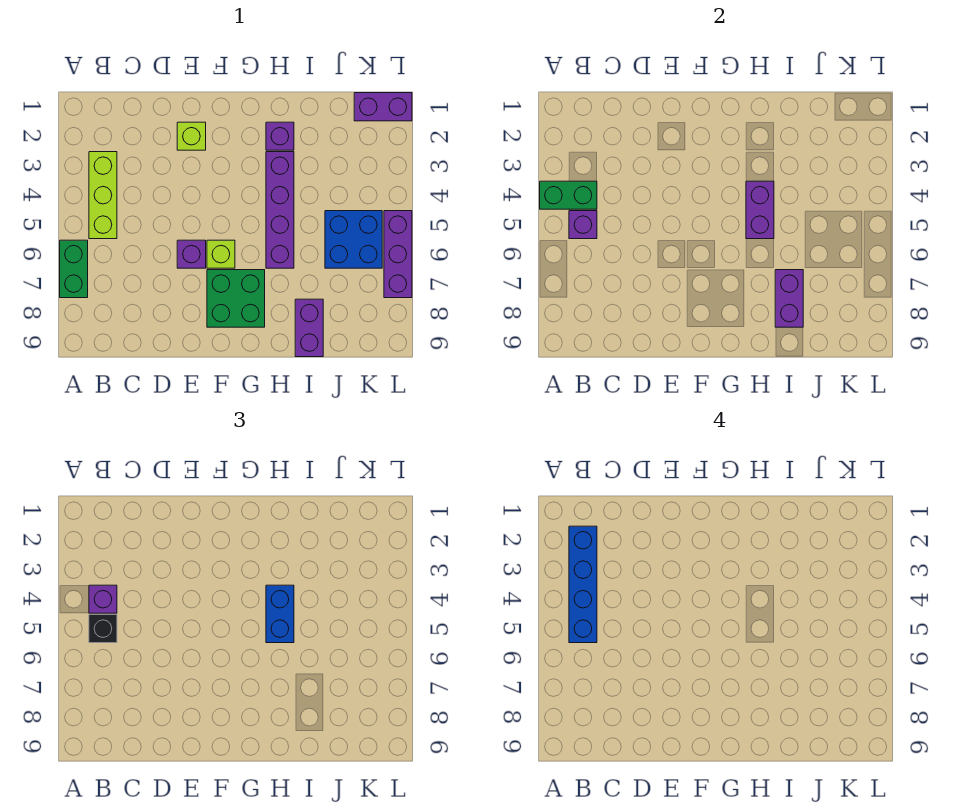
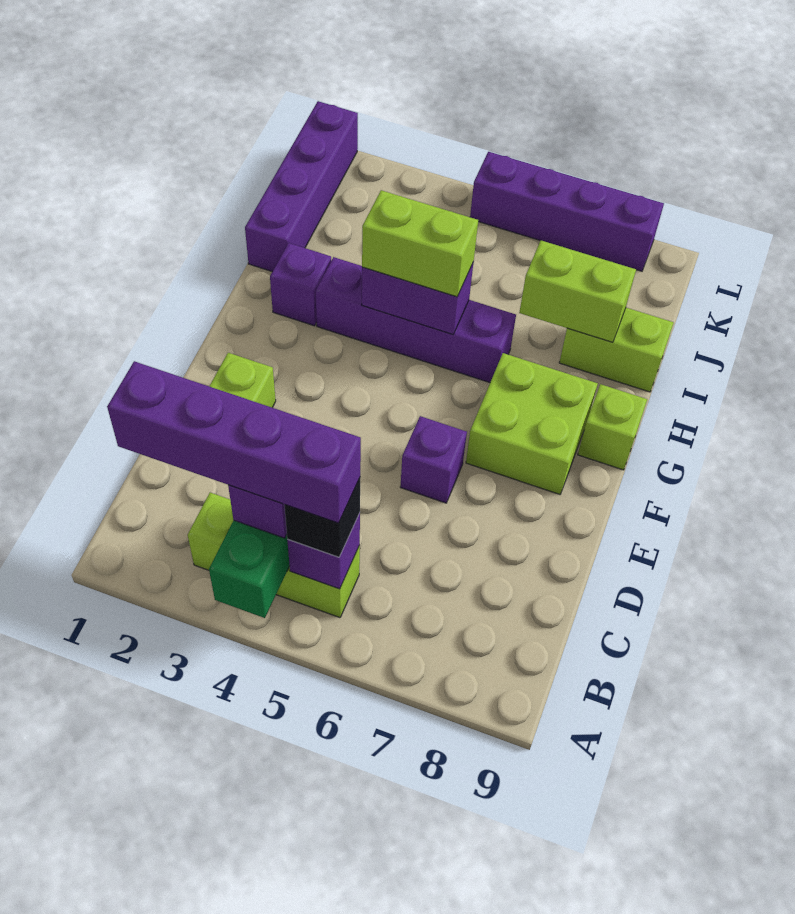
green 1x2 brick [60,240,88,298] -> none
blue 1x4 brick [569,526,597,643] -> purple 1x4 brick [107,361,361,523]
lime 1x1 brick [207,240,235,268] -> lime 1x1 brick moved to [578,384,647,470]
green 2x2 brick [207,270,265,327] -> lime 2x2 brick [466,353,598,494]
blue 1x2 brick [266,585,294,643] -> lime 1x2 brick [362,190,478,297]
purple 1x2 brick [775,270,803,327] -> lime 1x2 brick [519,240,636,342]
purple 1x2 brick [295,299,323,357] -> lime 1x2 brick [559,308,674,392]
blue 2x2 brick [325,211,382,268] -> none
purple 1x2 brick [354,93,412,121] -> purple 1x4 brick [245,101,358,272]
purple 1x3 brick [384,211,412,298] -> purple 1x4 brick [470,152,664,271]

